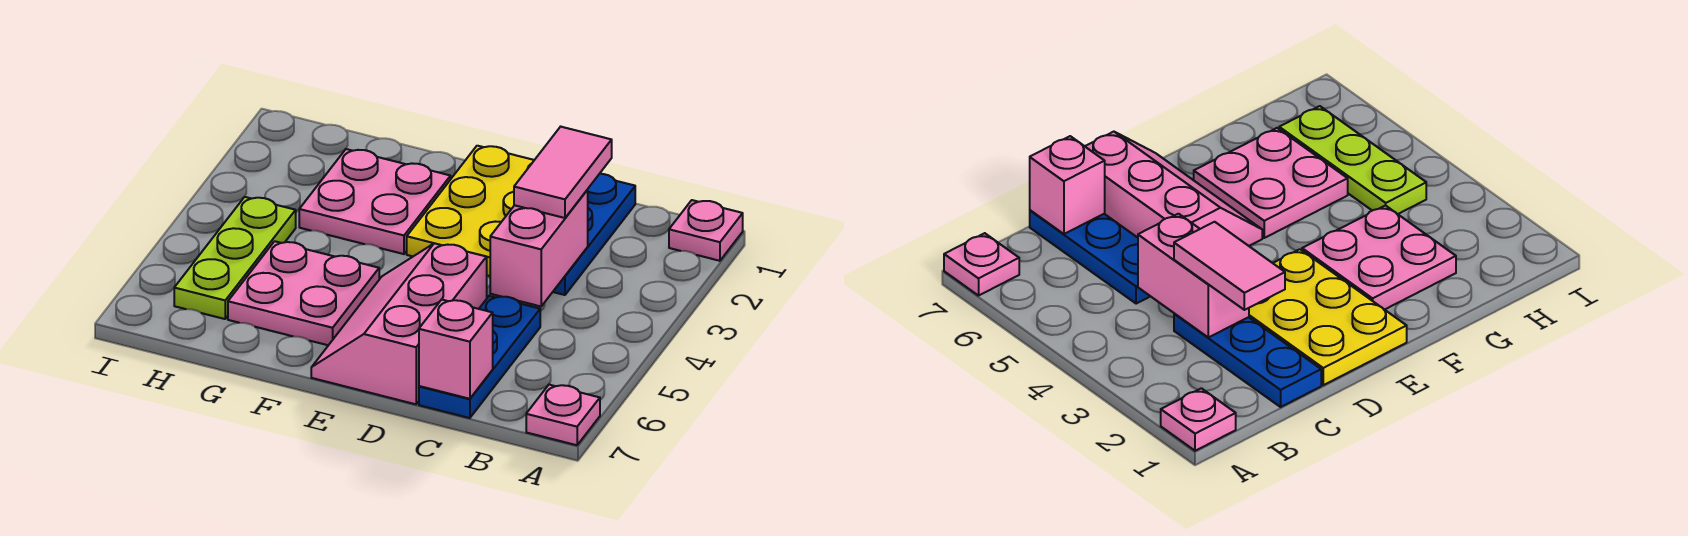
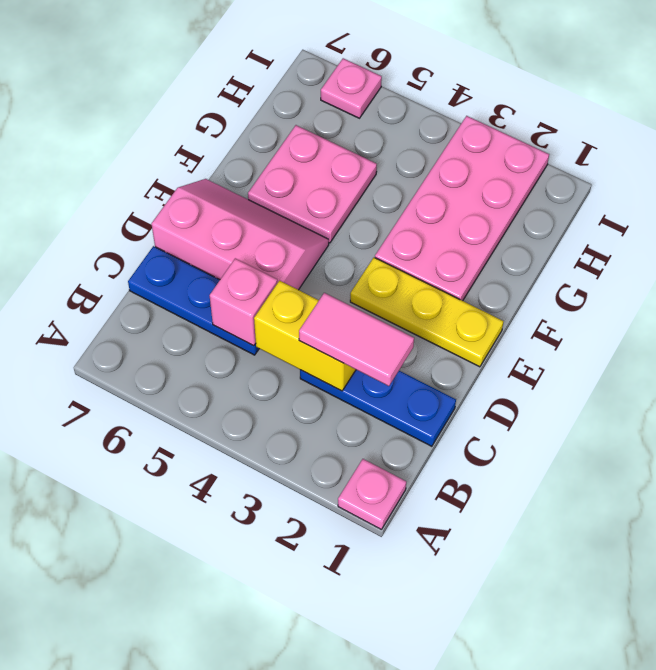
pink 1x1 plate [526,385,600,445] -> pink 1x1 plate moved to [321,58,382,118]
pink 1x2 brick [490,189,588,306] -> yellow 1x2 brick [254,281,356,391]
pink 1x1 brick [419,300,493,399] -> pink 1x1 brick moved to [210,258,277,346]
yellow 2x3 plate [407,146,534,276] -> yellow 1x3 plate [350,258,504,367]
pink 2x2 plate [299,149,451,254] -> pink 2x4 plate [375,116,549,301]
lime 1x3 plate [174,197,296,319] -> none

